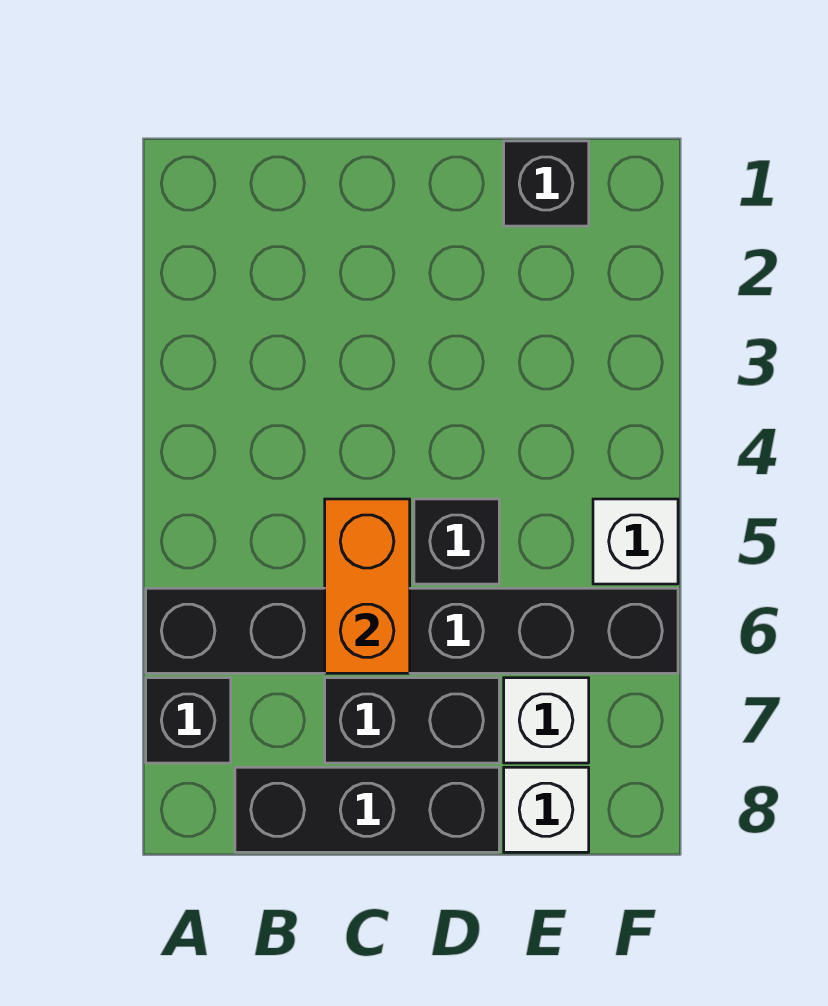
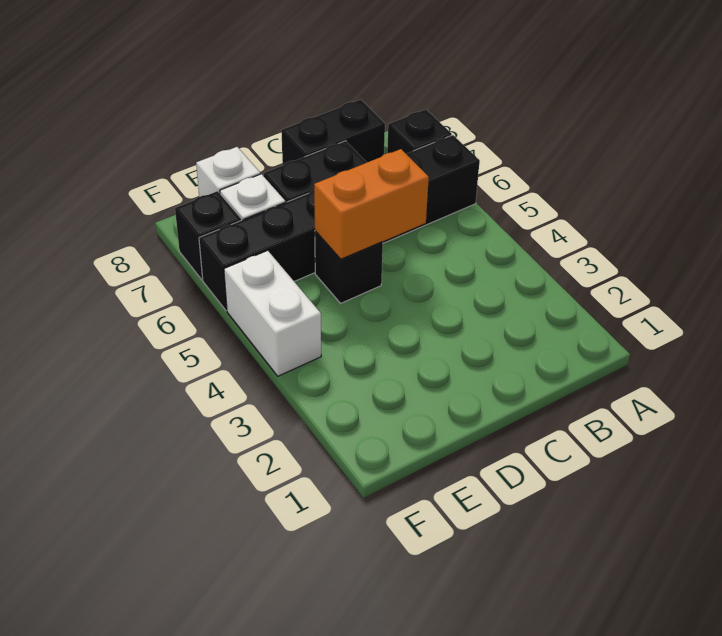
black 1x3 brick [235,767,499,852] -> black 1x2 brick [281,100,385,165]
orange 1x2 brick [325,499,410,673] -> orange 1x2 brick turned to [314,149,429,259]
black 1x1 brick [504,141,589,226] -> black 1x1 brick moved to [175,191,241,280]
white 1x1 brick [593,499,678,584] -> white 1x2 brick [224,250,321,376]

